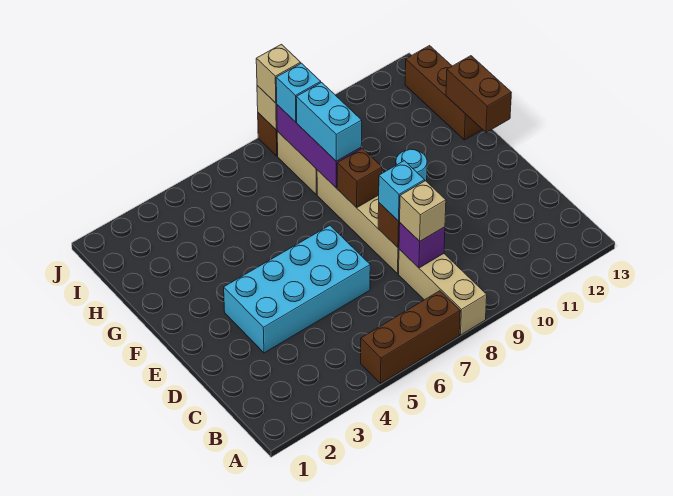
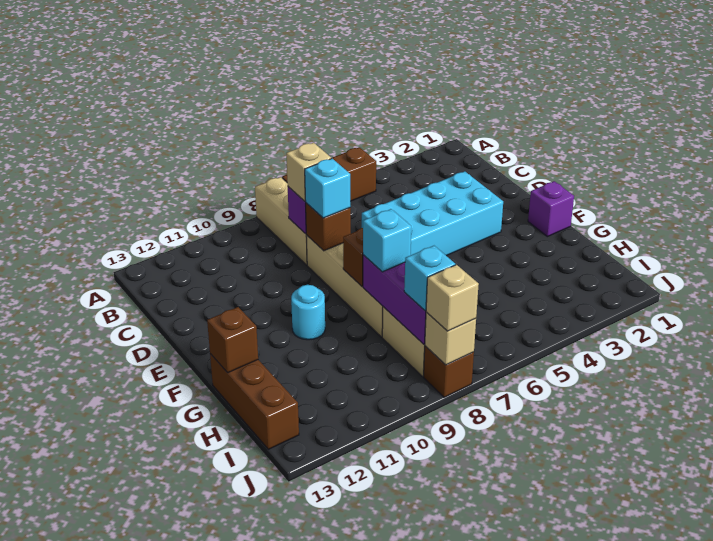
none -> purple 1x1 brick [528,181,574,237]
brown 1x2 brick [446,56,511,133] -> brown 1x1 brick [207,307,258,373]
cyan 1x2 brick [296,82,362,161] -> cyan 1x1 brick [363,209,411,272]

